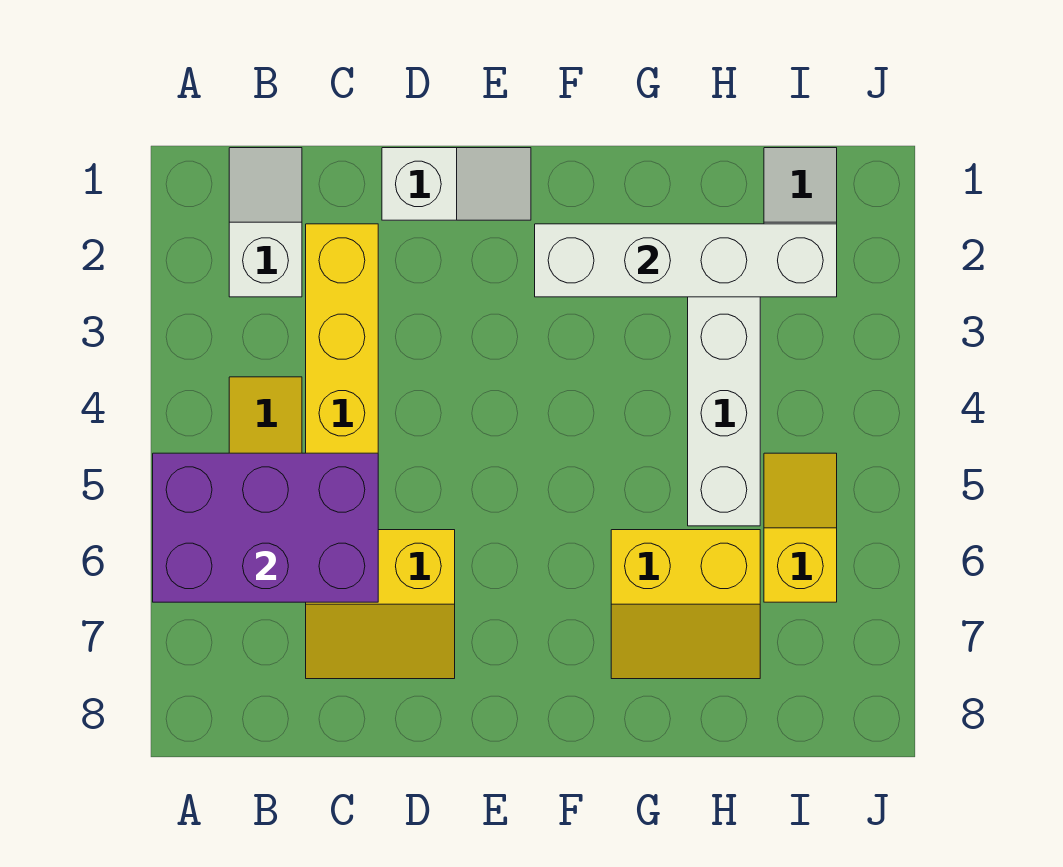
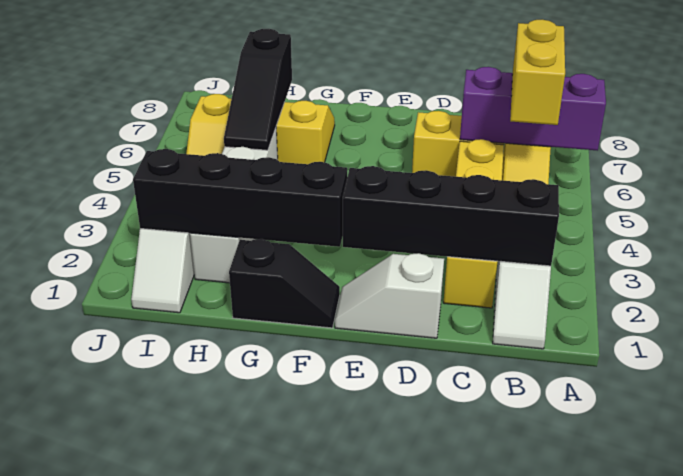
purple 2x3 brick [153,453,378,602] -> purple 1x3 brick [460,67,606,151]
none -> black 1x4 brick [343,166,559,266]
none -> yellow 1x2 brick [510,20,565,125]
none -> black 1x2 slope [229,239,340,328]
white 1x4 brick [535,224,837,297] -> black 1x4 brick [133,149,347,247]
none -> black 1x3 slope [224,29,292,150]

